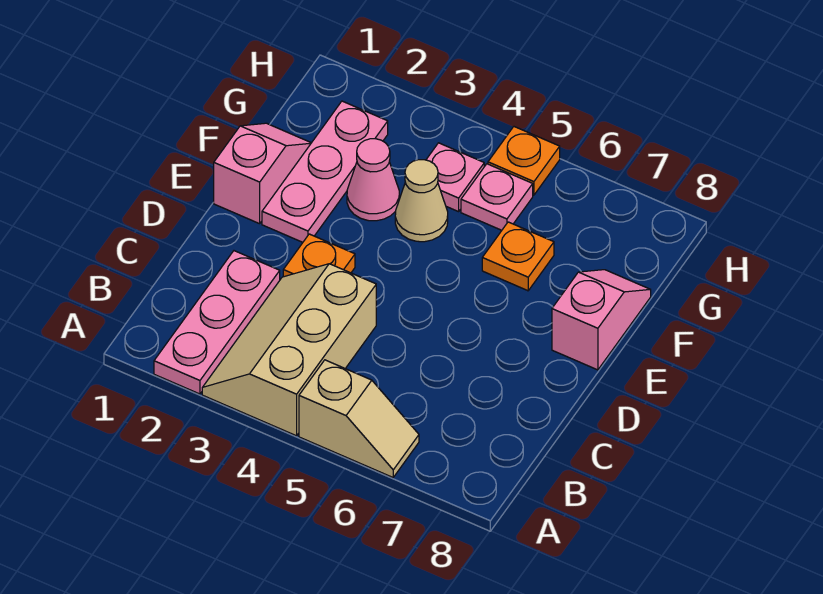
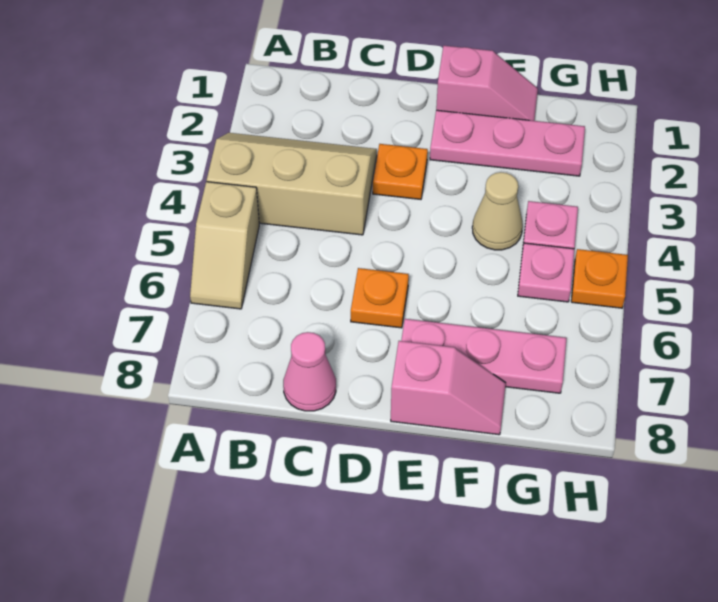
pink 1x3 plate [154,251,280,394] -> pink 1x3 plate moved to [401,319,567,393]
pink 1x1 cone [347,139,399,221] -> pink 1x1 cone moved to [283,332,336,411]
orange 1x1 plate [482,222,554,291] -> orange 1x1 plate moved to [351,268,409,328]

